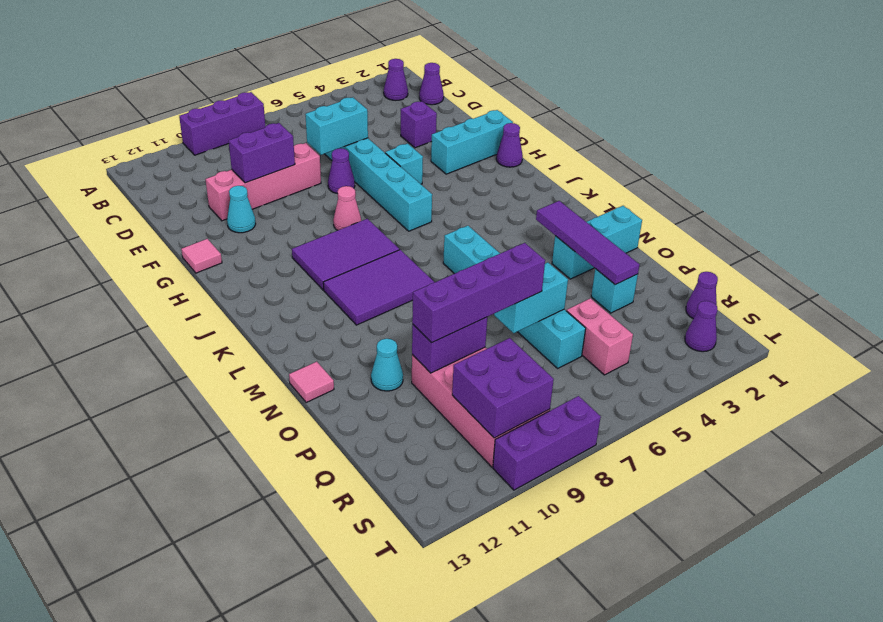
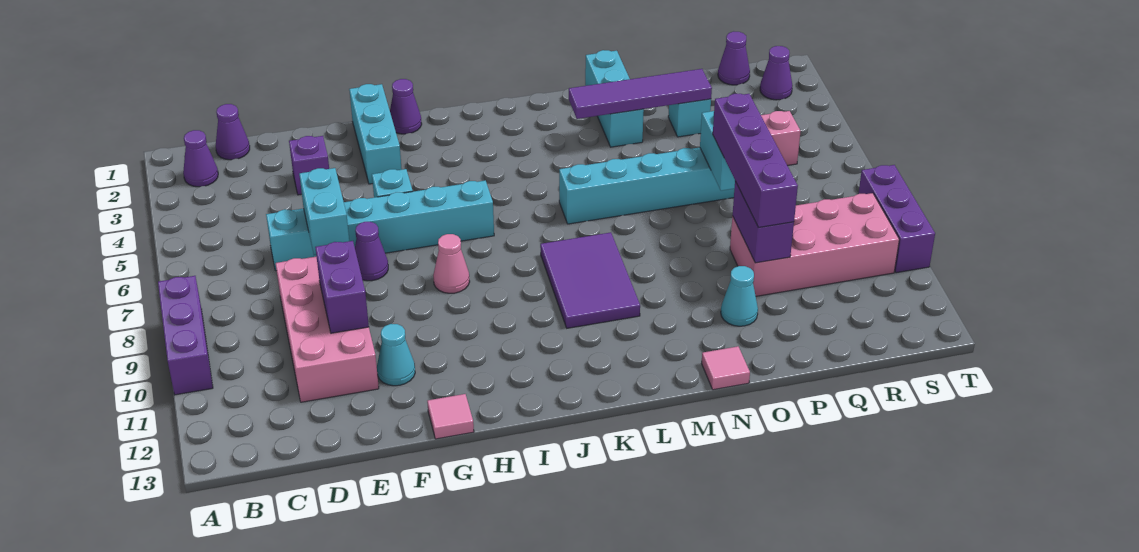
pink 1x4 brick [205,143,321,221] -> pink 2x4 brick [276,257,379,402]
purple 2x3 tile [292,219,399,290] -> none
purple 2x2 brick [452,338,554,438] -> none

